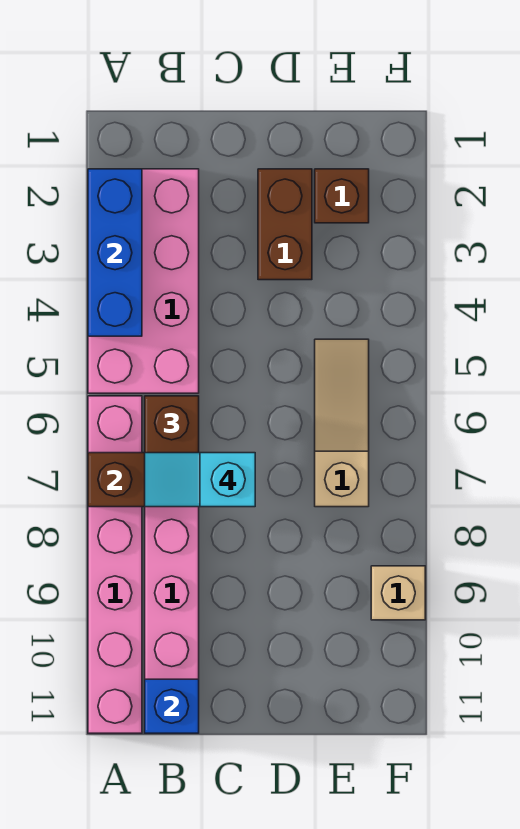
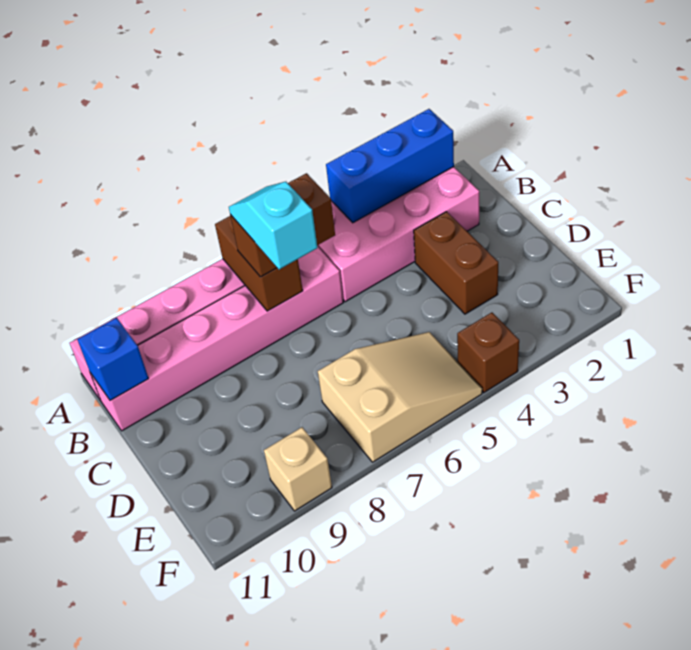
brown 1x2 brick [258,169,312,280] -> brown 1x2 brick turned to [414,212,498,314]
brown 1x1 brick [315,169,369,223] -> brown 1x1 brick moved to [457,313,519,393]
tan 1x3 slope [315,339,369,507] -> tan 2x3 slope [318,332,482,462]

